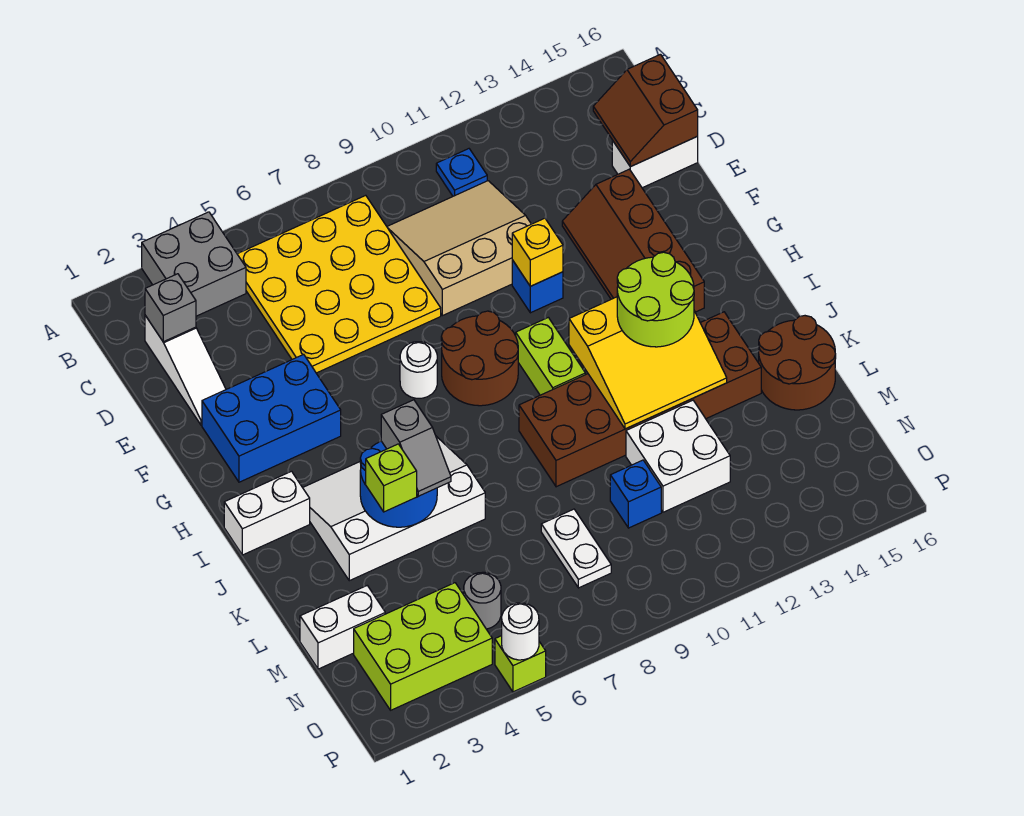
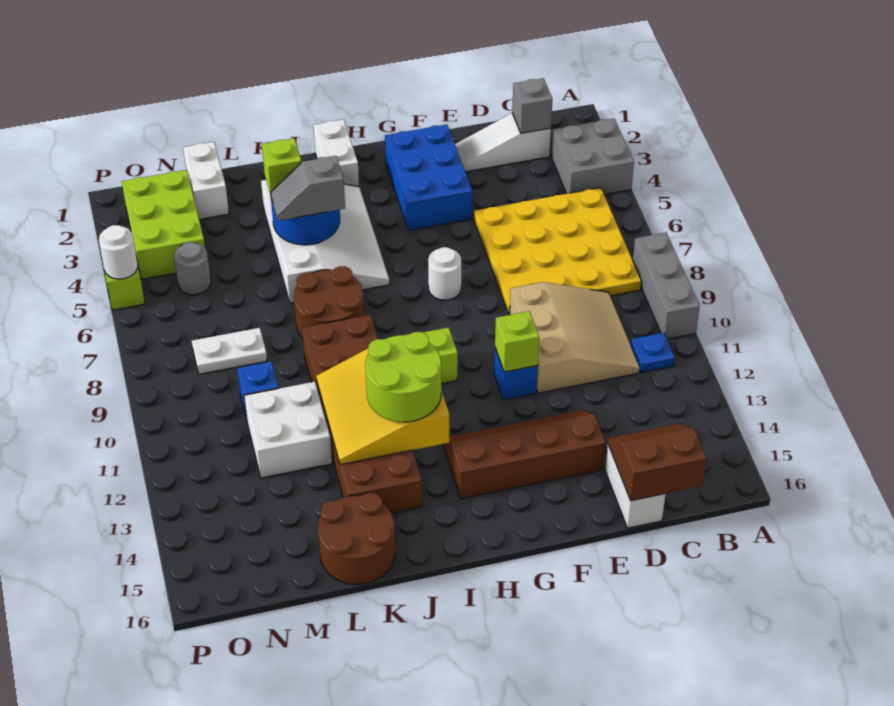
none -> grey 1x3 brick [633,233,700,339]
yellow 1x1 brick [512,218,563,286] -> lime 1x1 brick [495,311,539,372]
brown 2x2 round brick [441,311,518,406] -> brown 2x2 round brick moved to [294,266,364,339]

